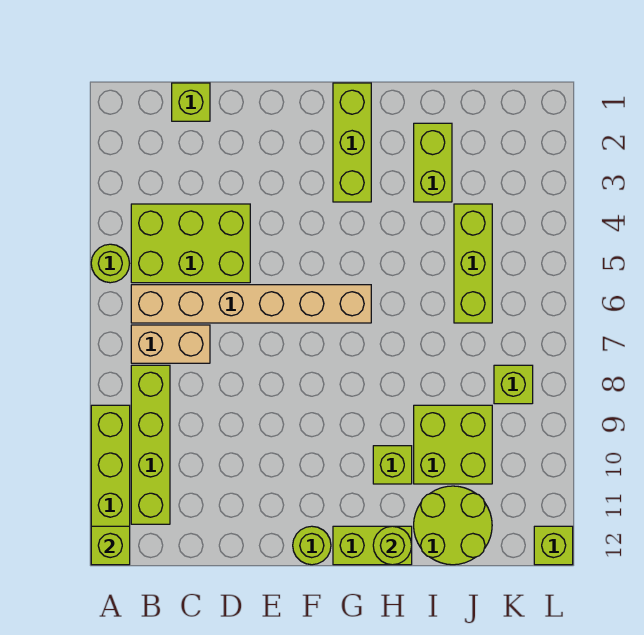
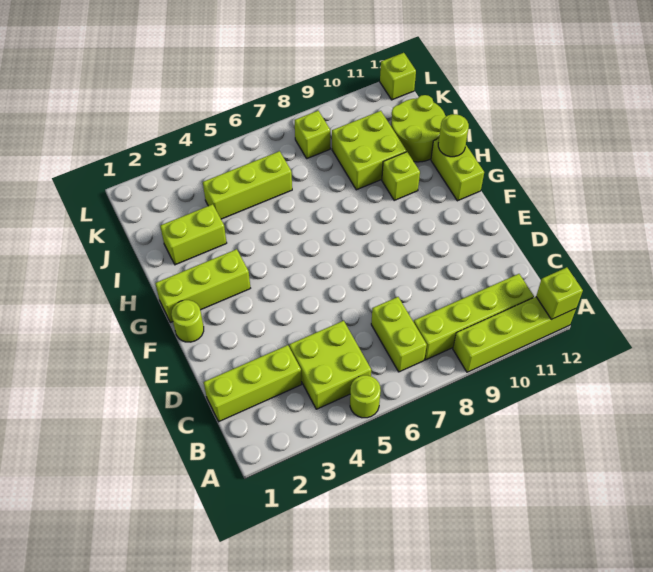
lime 2x3 brick [131,204,250,283] -> lime 2x2 brick [289,321,371,409]
tan 1x6 brick [131,285,371,323] -> none
tan 1x2 brick [131,325,210,363] -> lime 1x2 brick [371,297,427,372]
lime 1x1 brick [172,83,210,121] -> lime 1x3 brick [204,345,302,422]
lime 1x1 round brick [293,526,331,565] -> lime 1x1 round brick moved to [171,300,204,342]

